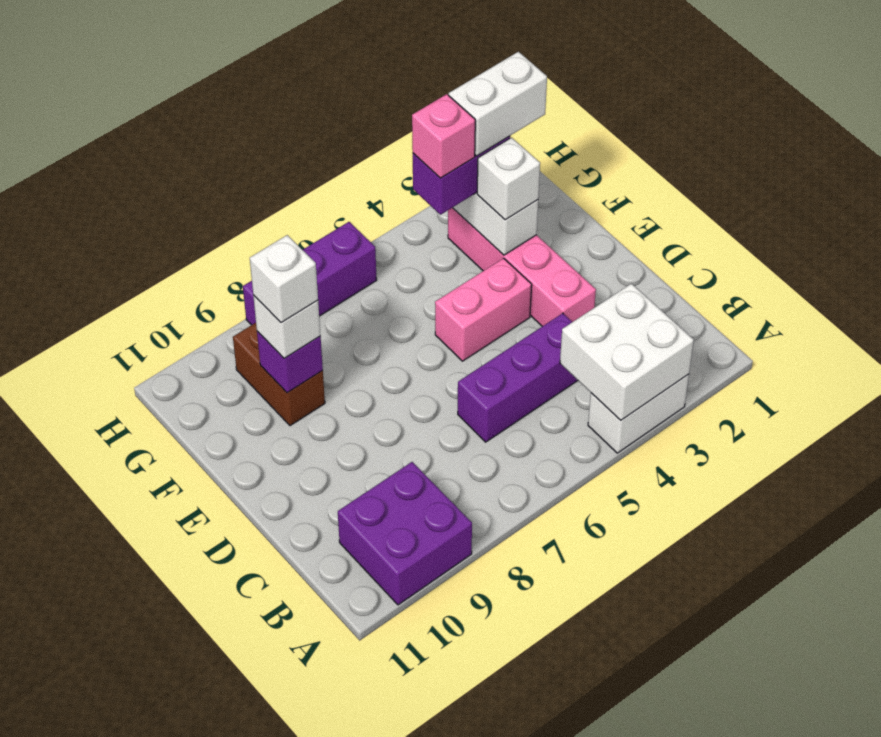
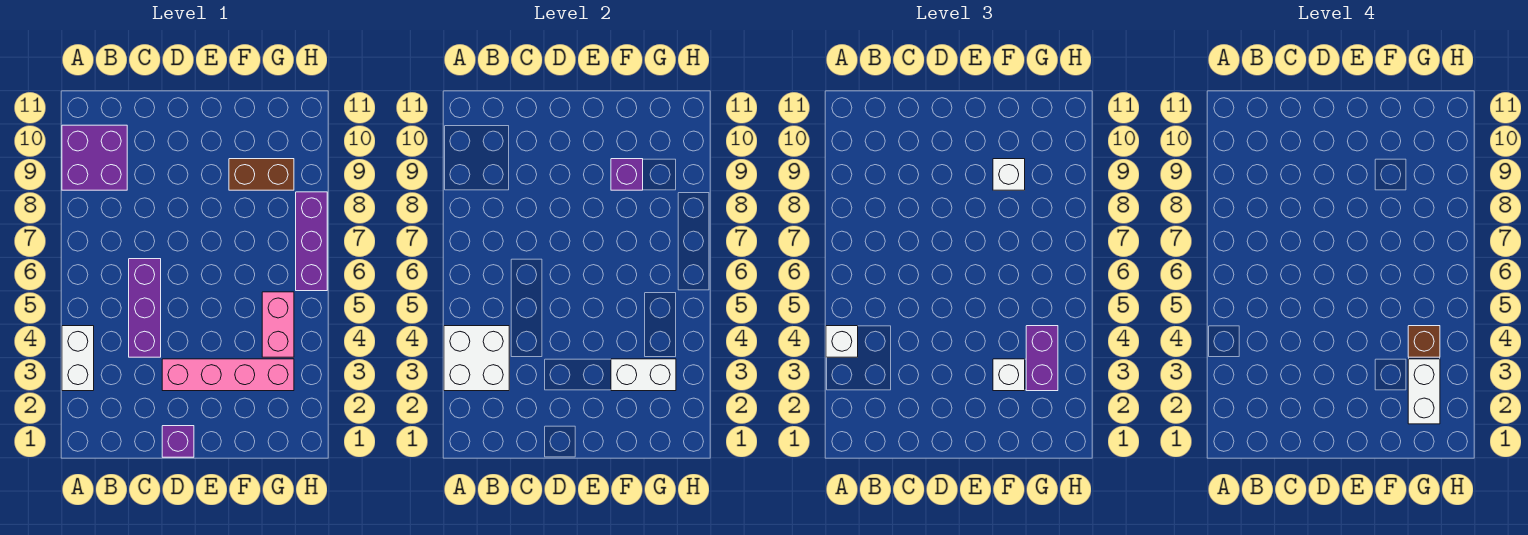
none -> purple 1x1 brick [162,426,194,457]
pink 1x2 brick [435,258,532,361] -> pink 1x2 brick moved to [262,292,294,357]
white 1x1 brick [250,235,318,323] -> white 1x1 brick moved to [826,326,858,357]
pink 1x1 brick [412,94,475,178] -> brown 1x1 brick [1408,326,1440,357]

